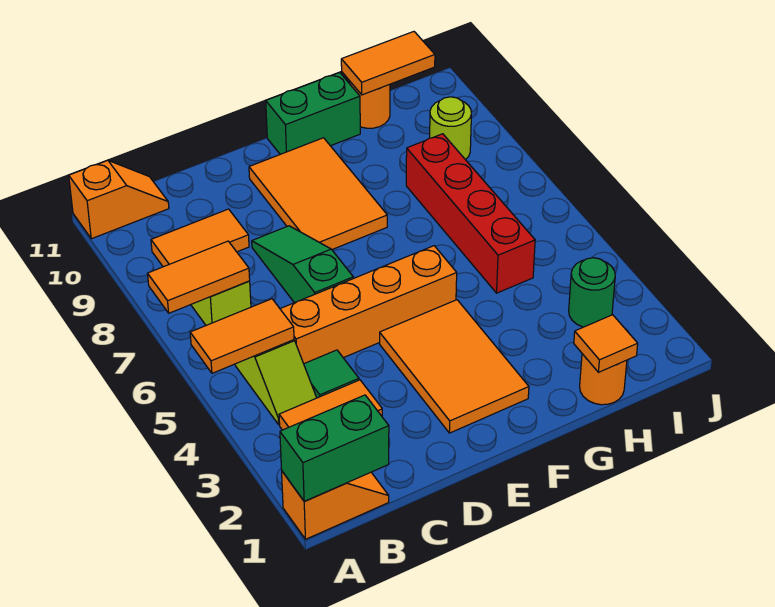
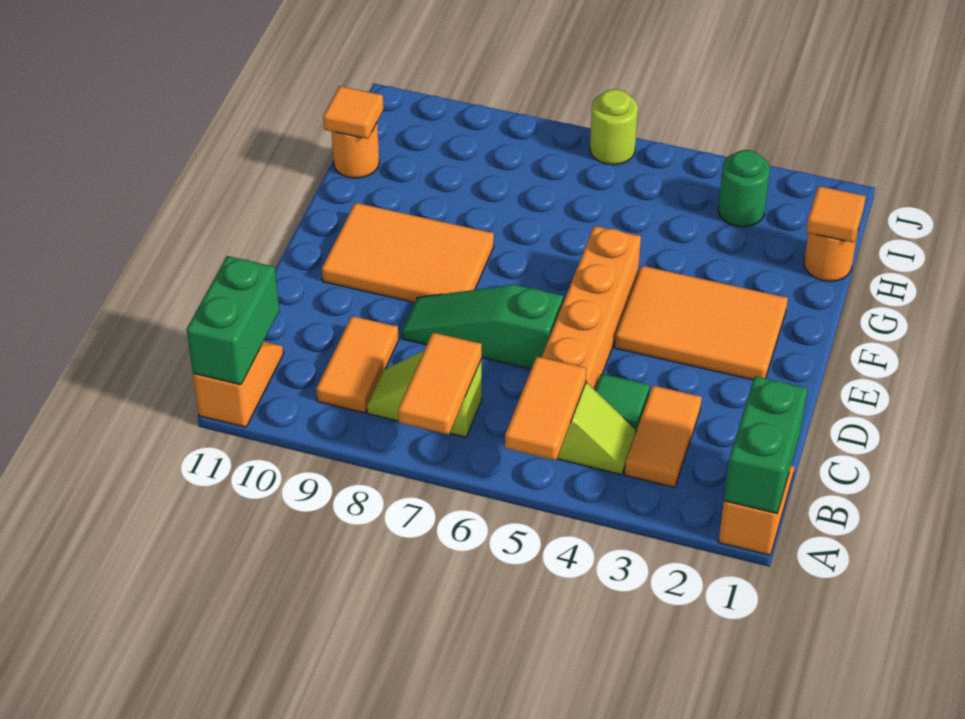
green 1x2 brick [266,73,360,154] -> green 1x2 brick moved to [186,256,279,385]
red 1x4 brick [406,134,535,293] -> none
orange 1x2 tile [341,32,435,95] -> orange 1x1 tile [323,86,384,139]
lime 1x1 round brick [430,97,471,160] -> lime 1x1 round brick moved to [590,89,638,165]

